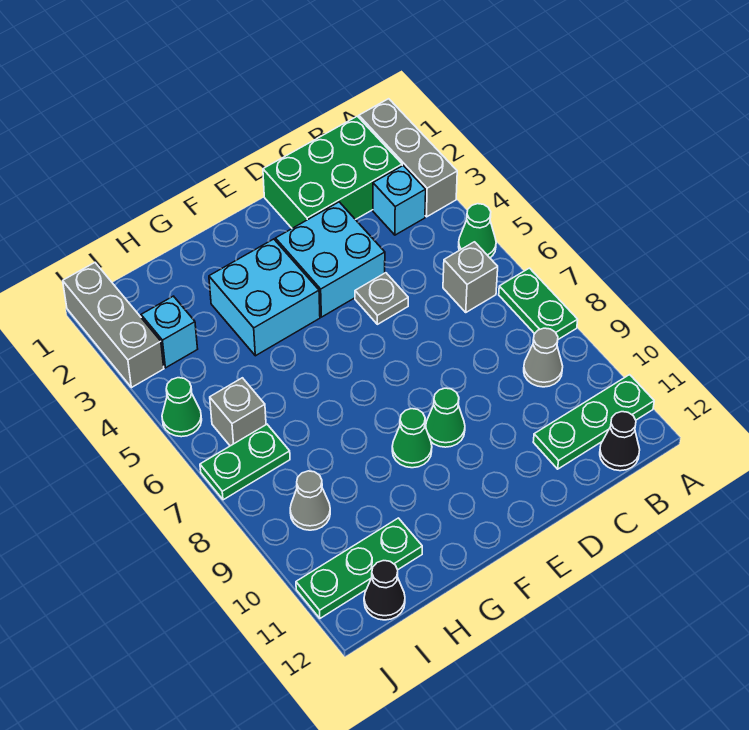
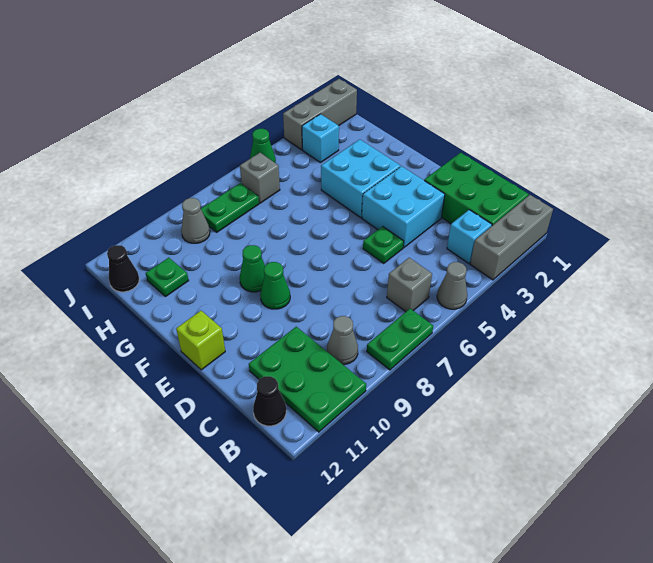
green 1x1 cone [459,204,496,258] -> grey 1x1 cone [437,262,467,309]
green 1x3 plate [533,375,654,469] -> green 2x3 plate [249,327,366,432]
grey 1x1 plate [355,273,408,324] -> green 1x1 plate [363,226,404,263]
none -> lime 1x1 brick [176,311,225,370]
green 1x3 plate [296,518,422,618] -> green 1x1 plate [146,258,189,297]
green 1x2 plate [200,424,290,500] -> green 1x2 plate turned to [201,183,259,232]

